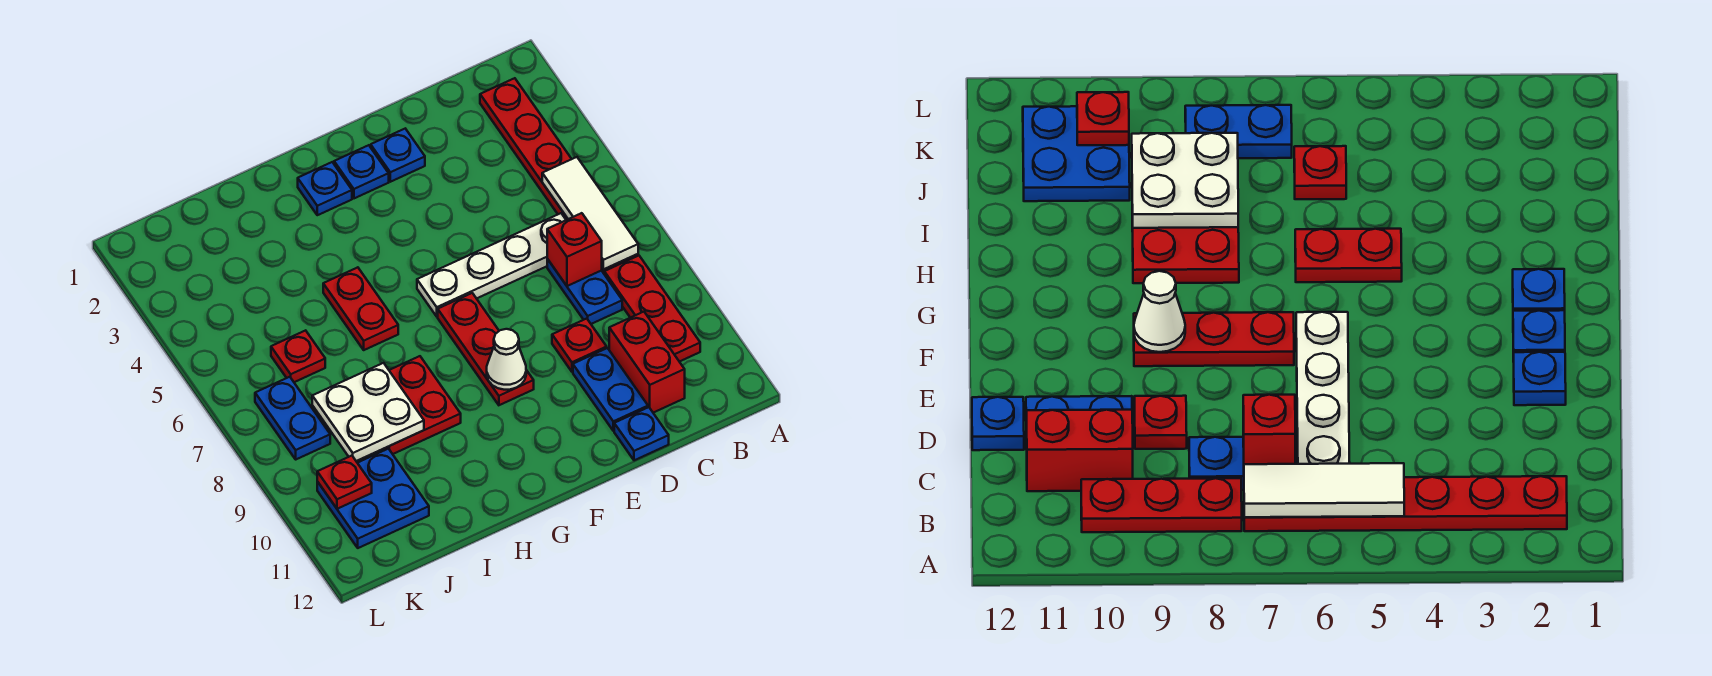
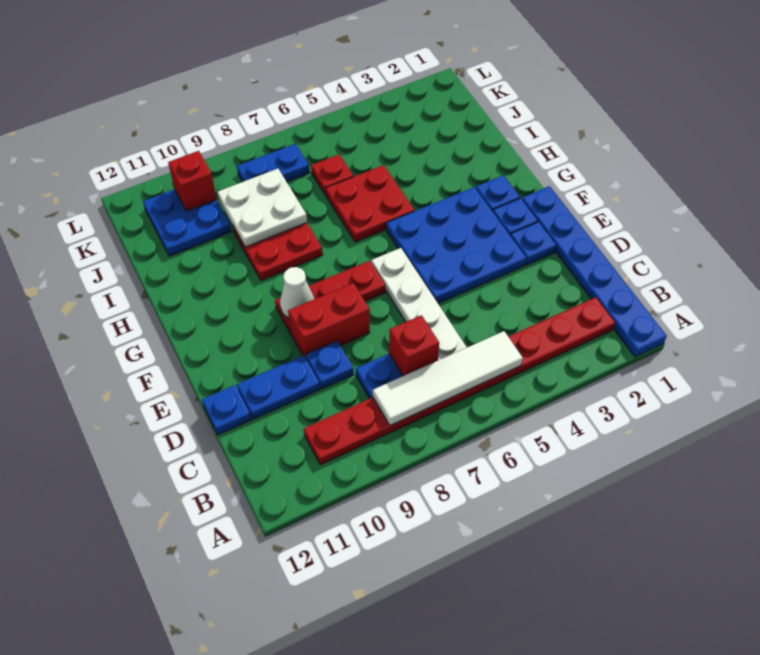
none -> blue 1x6 plate [522,186,667,357]
white 1x3 tile [542,157,638,270] -> white 1x4 tile [373,331,523,425]
red 1x2 brick [609,312,685,413] -> red 1x2 brick moved to [288,283,370,358]
red 1x1 plate [552,319,607,372] -> blue 1x1 plate [306,341,354,389]
none -> blue 3x3 plate [386,187,526,303]
red 1x2 plate [323,267,398,350] -> red 2x2 plate [325,165,414,242]
red 1x1 plate [317,456,372,509] -> red 1x1 brick [168,151,217,211]

